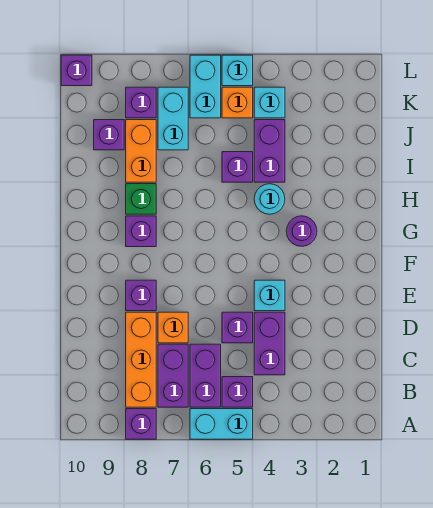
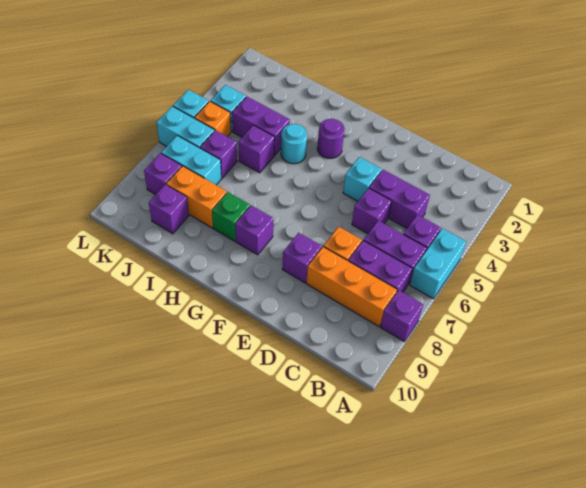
purple 1x1 brick [61,55,92,86] -> purple 1x1 brick moved to [200,130,237,178]

